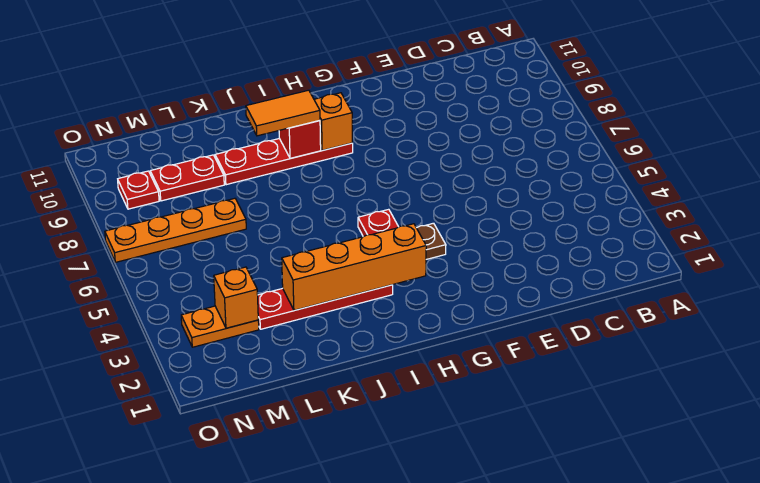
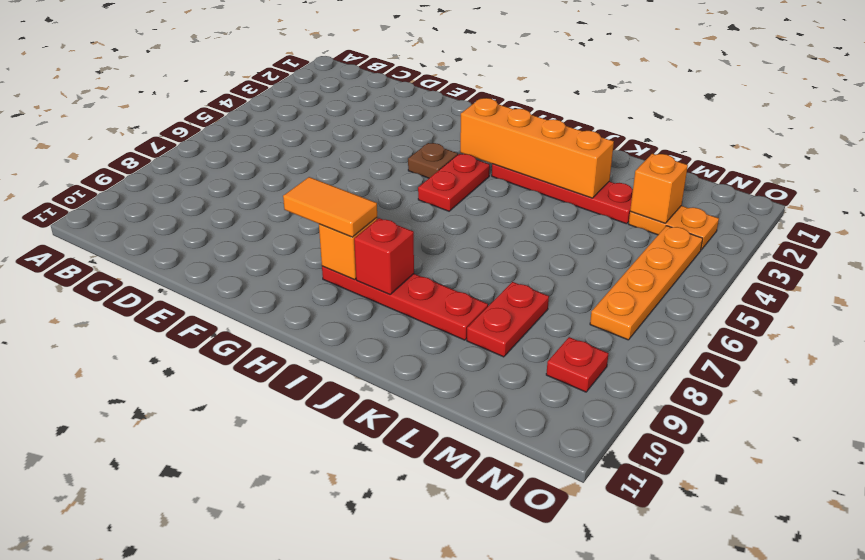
orange 1x2 tile [246,90,320,136] -> orange 1x2 tile moved to [283,177,377,237]
orange 1x4 plate [105,198,246,262] -> orange 1x4 plate turned to [590,226,703,340]
red 1x2 plate [150,155,224,201] -> red 1x2 plate turned to [467,282,549,357]

